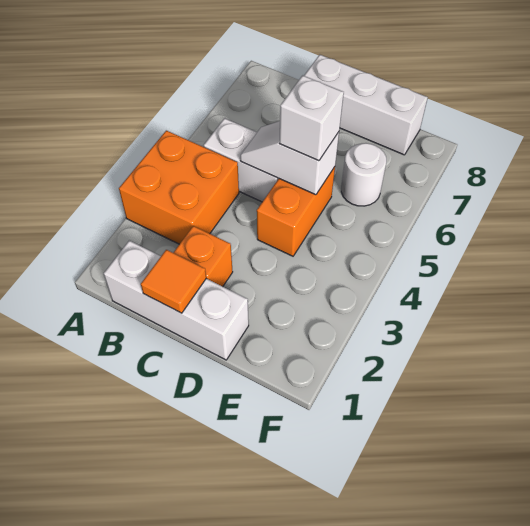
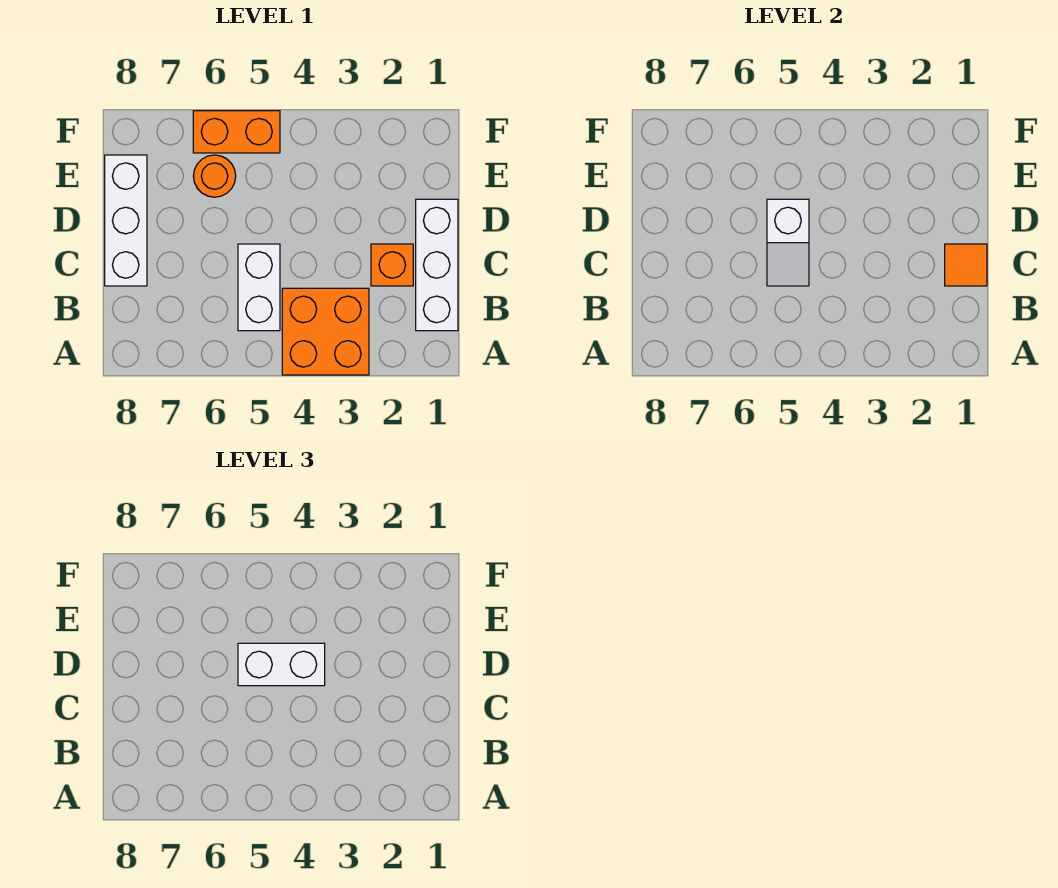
orange 1x2 brick [257,167,335,256] -> orange 1x2 brick moved to [193,111,280,153]
white 1x1 brick [279,75,344,161] -> white 1x2 brick [238,643,325,686]
white 1x1 round brick [341,143,386,206] -> orange 1x1 round brick [193,155,236,197]

